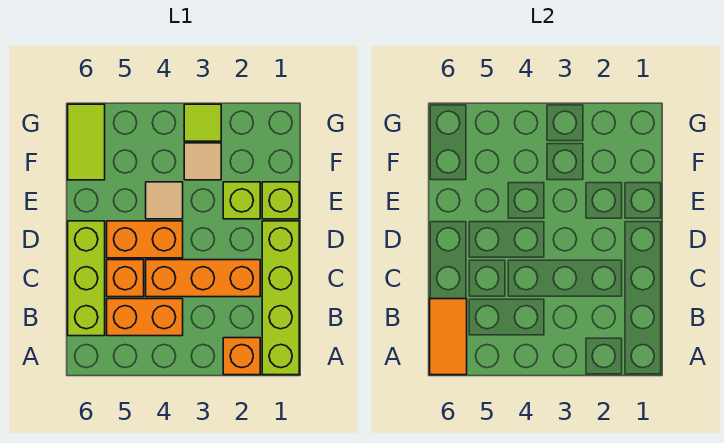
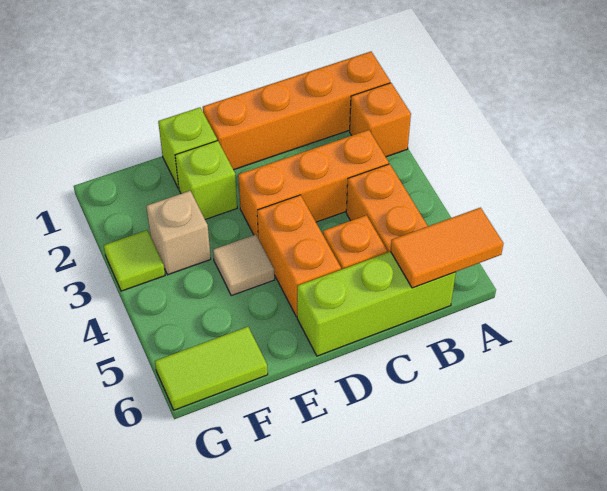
lime 1x4 brick [262,221,299,375] -> orange 1x4 brick [203,52,390,170]
orange 1x3 brick [146,260,260,297] -> orange 1x3 brick turned to [238,130,389,237]
tan 1x1 tile [184,143,221,180] -> tan 1x1 brick [146,191,211,275]

